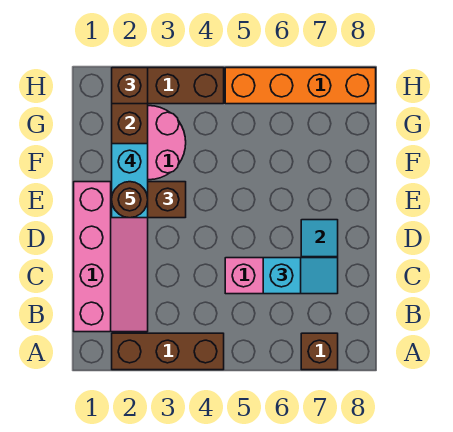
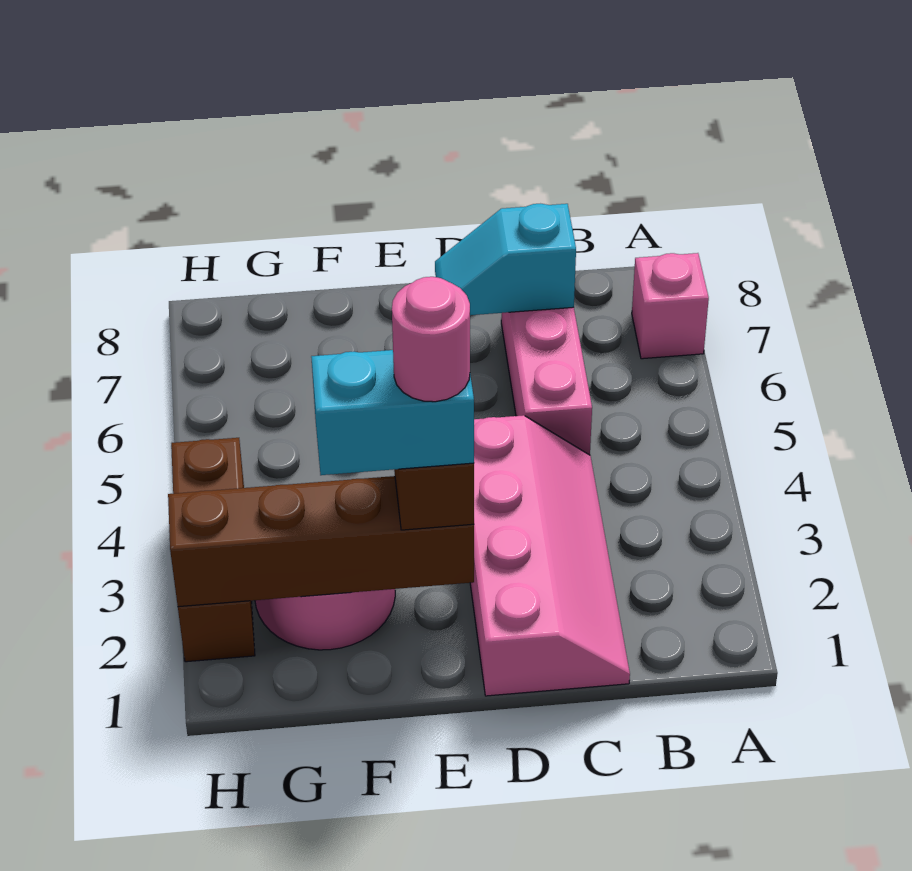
brown 1x3 brick [112,333,224,370] -> none
brown 1x1 brick [301,333,338,370] -> pink 1x1 brick [632,253,709,359]
pink 2x4 slope [74,182,148,332] -> pink 2x4 slope turned to [470,415,630,696]
cyan 1x2 slope [263,258,338,294] -> none
brown 1x1 round brick [112,182,148,218] -> pink 1x1 round brick [392,277,470,402]
brown 1x1 brick [112,68,148,104] -> none
orange 1x4 brick [225,68,376,104] -> none

